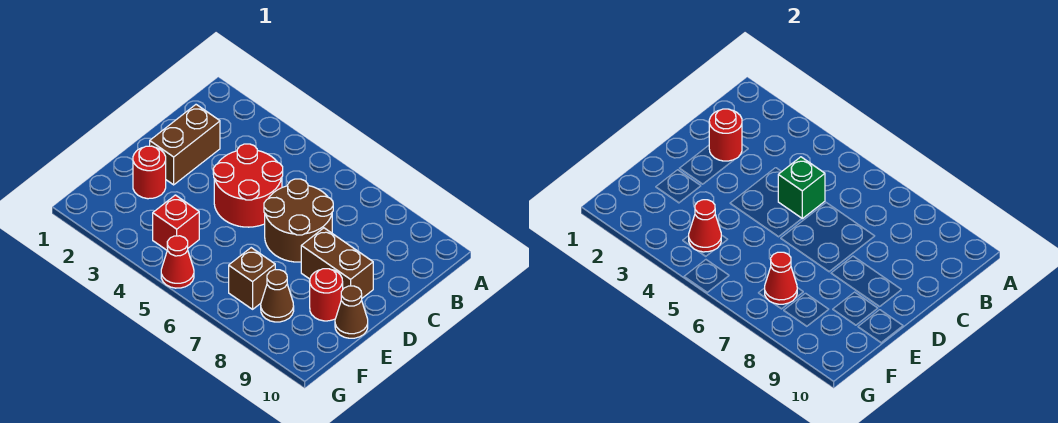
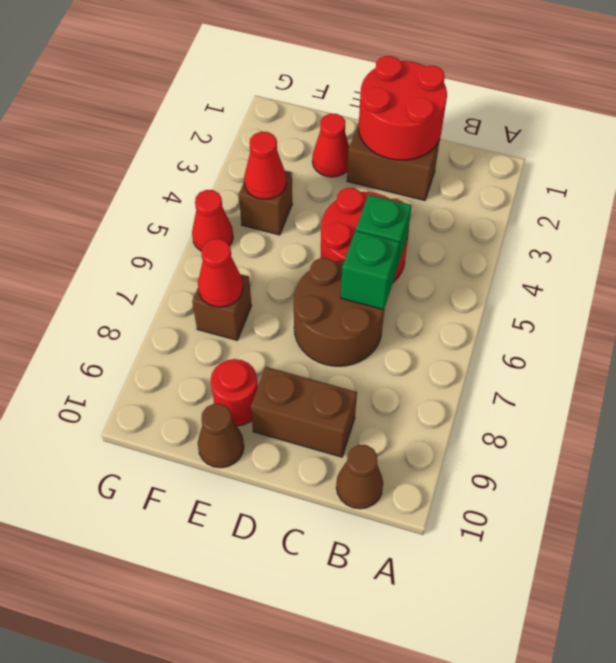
red 1x1 round brick [709,109,742,161] -> red 2x2 round brick [359,56,447,160]
none -> green 1x1 brick [341,231,400,310]
brown 1x2 brick [301,228,373,298] -> brown 1x2 brick turned to [251,367,357,457]
red 1x1 round brick [133,146,166,199] -> red 1x1 cone [312,114,349,177]
red 1x1 brick [153,195,199,250] -> brown 1x1 brick [239,171,292,235]
brown 1x1 cone [261,270,294,322] -> brown 1x1 cone moved to [336,445,383,509]

